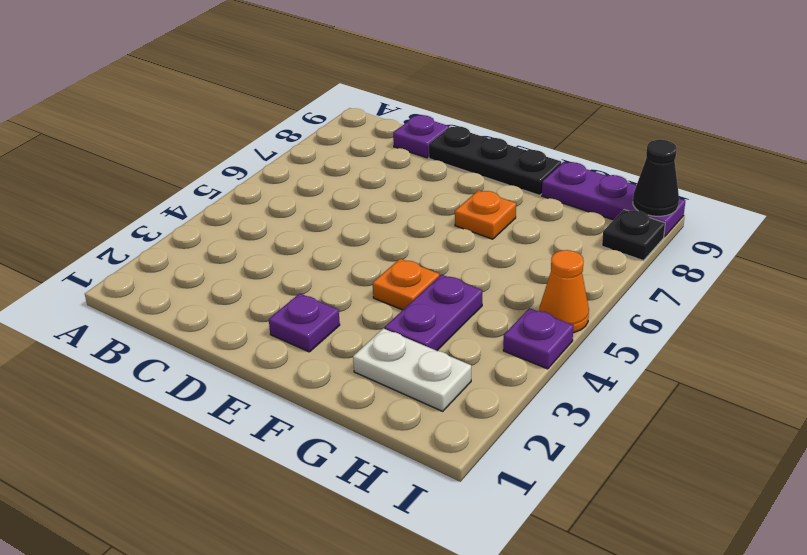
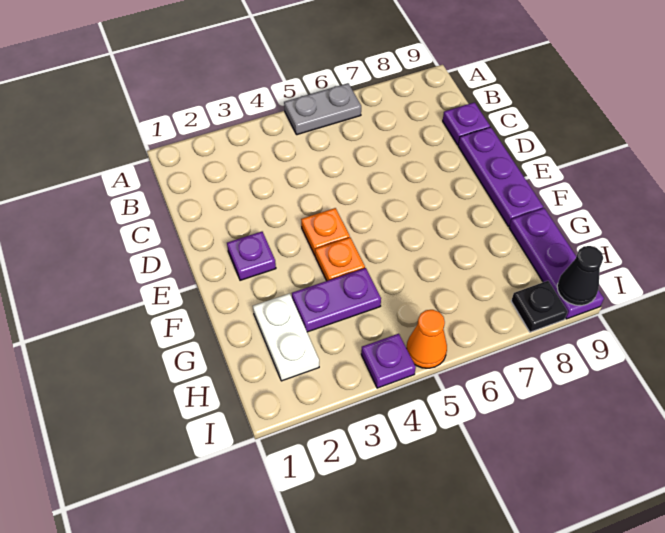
none -> grey 1x2 plate [284,83,361,135]
black 1x3 plate [429,126,561,195] -> purple 1x3 plate [458,127,543,226]
orange 1x1 plate [455,190,516,239] -> orange 1x1 plate moved to [301,208,350,255]

